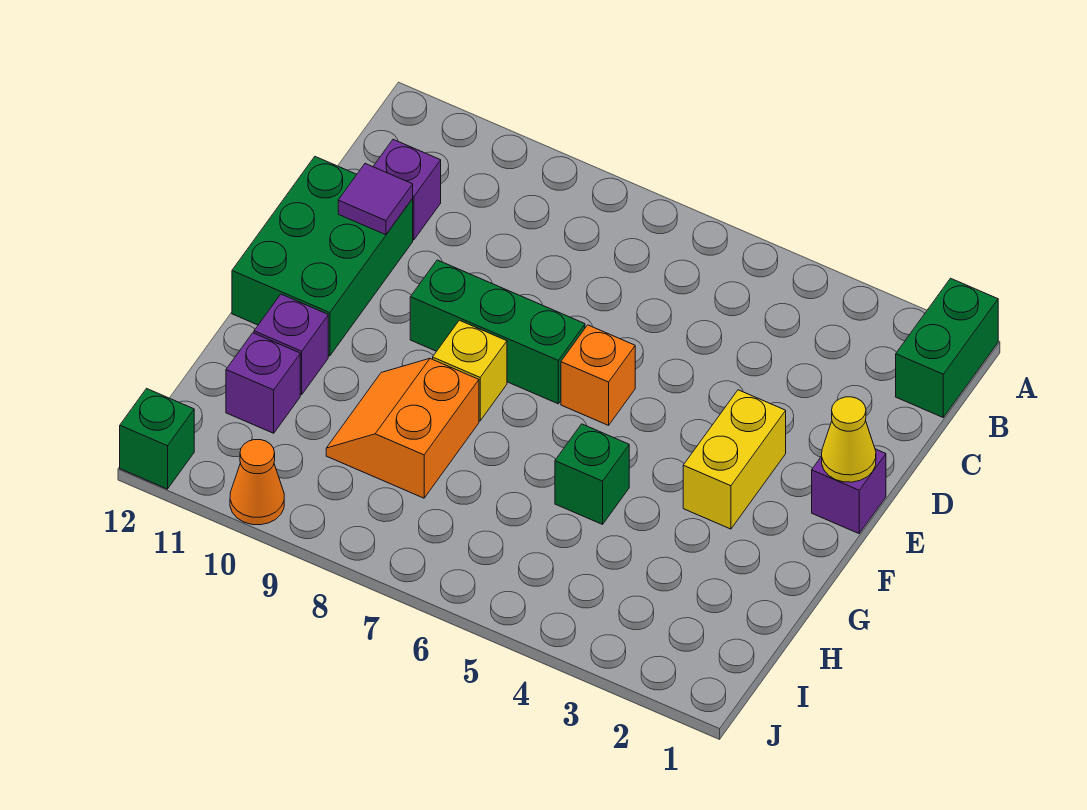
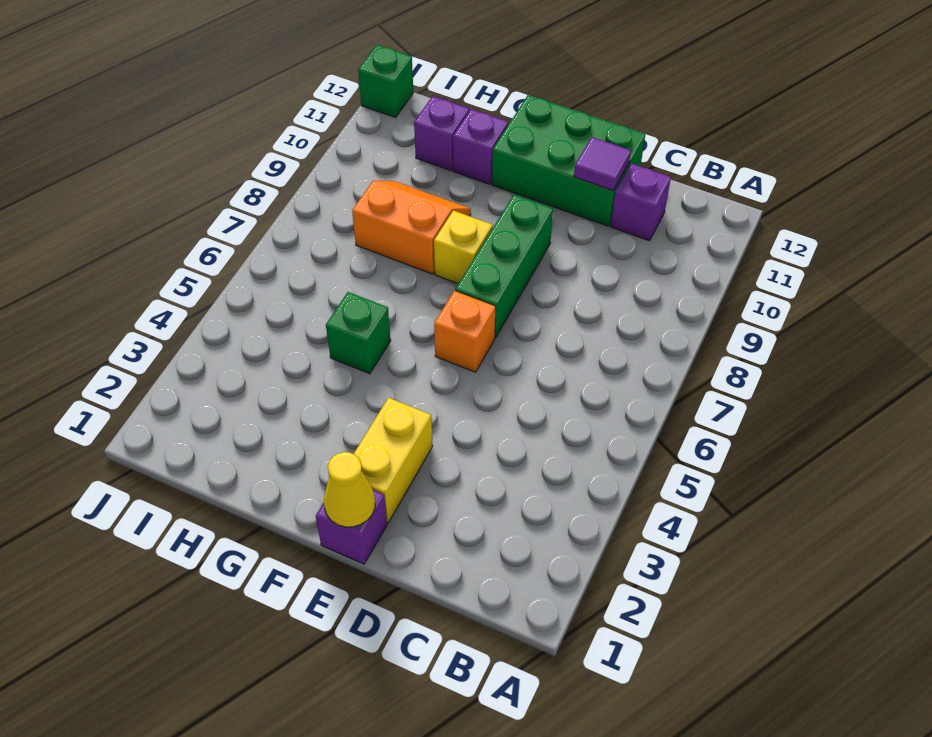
green 1x2 brick [896,278,998,417] -> none
yellow 1x2 brick [683,390,786,529] -> yellow 1x2 brick turned to [354,398,433,523]
orange 1x1 cone [230,440,284,525] -> none

